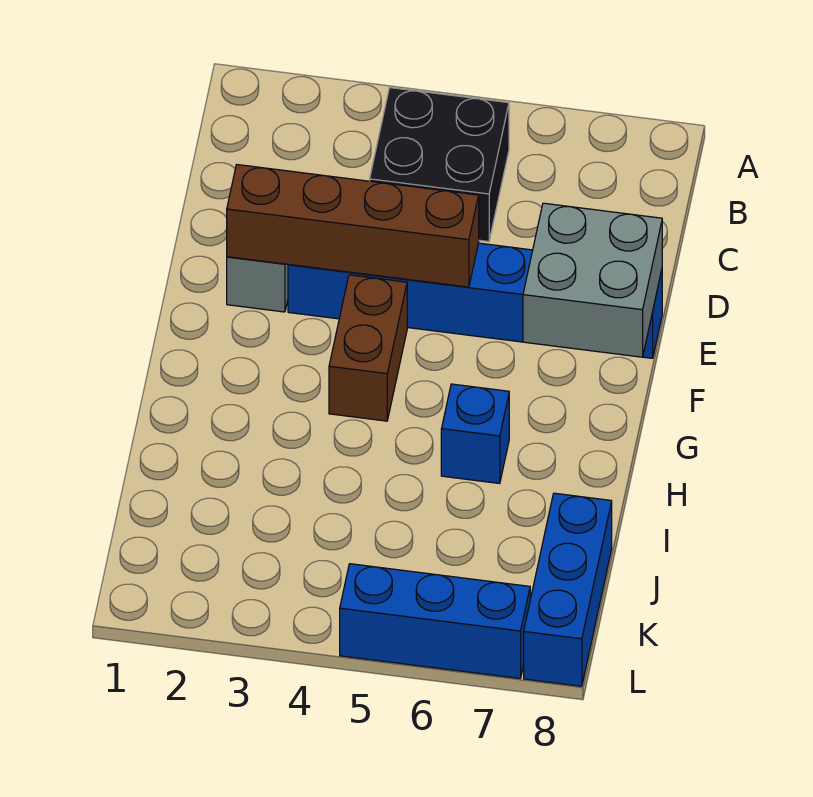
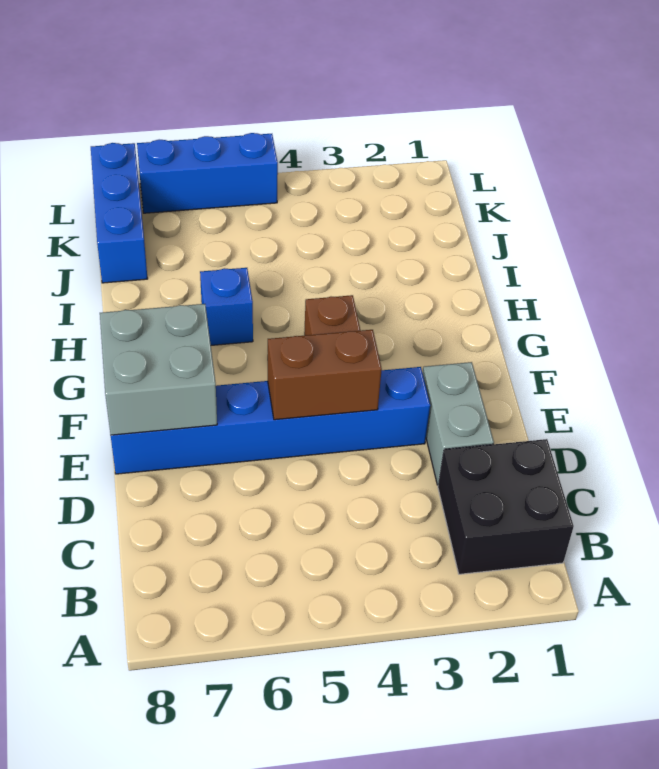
black 2x2 brick [370,88,509,242] -> black 2x2 brick moved to [438,439,574,574]
brown 1x4 brick [227,165,479,287] -> brown 1x2 brick [268,330,382,420]

